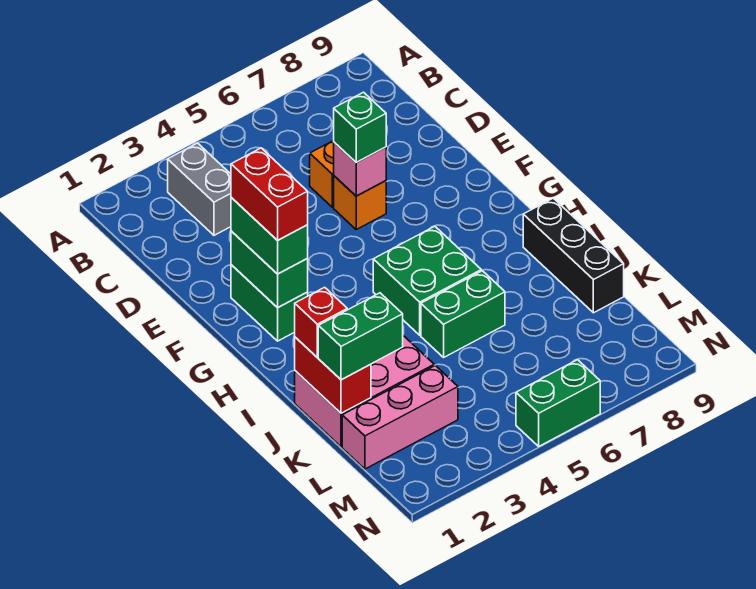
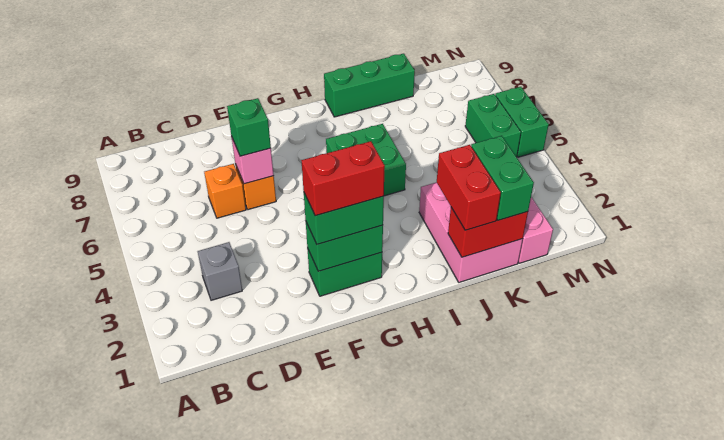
grey 1x2 brick [168,143,231,235] -> grey 1x1 brick [198,242,242,300]
black 1x3 brick [523,198,624,313] -> green 1x3 brick [324,54,415,117]
red 1x1 brick [295,287,347,357] -> red 1x2 brick [437,145,501,230]
green 1x2 brick [421,271,505,357] -> green 1x2 brick moved to [465,94,521,157]

